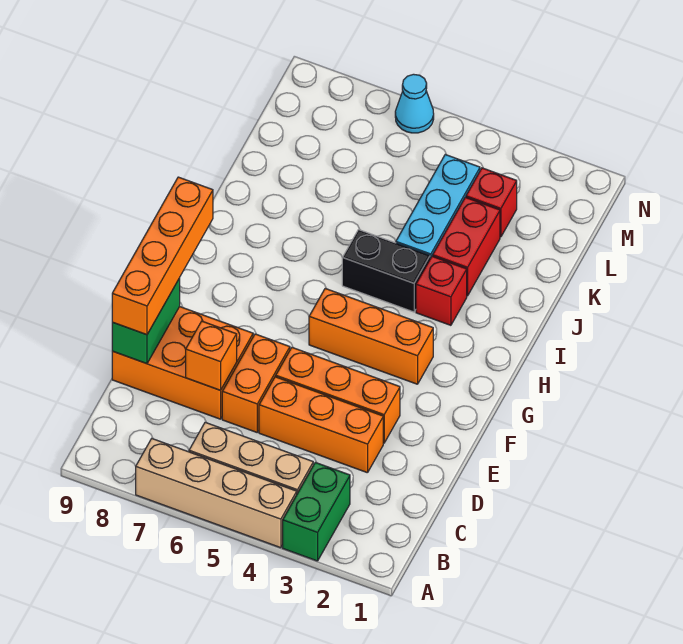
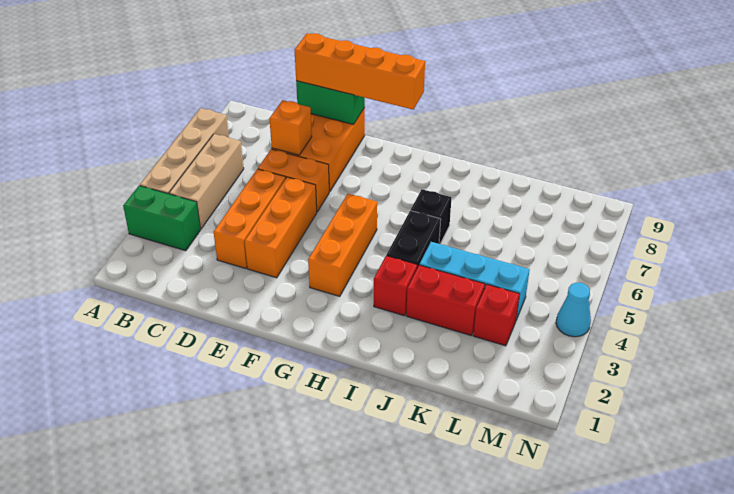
none -> black 1x1 brick [411,189,452,244]
cyan 1x1 cone [395,74,434,133] -> cyan 1x1 cone moved to [556,283,591,337]

